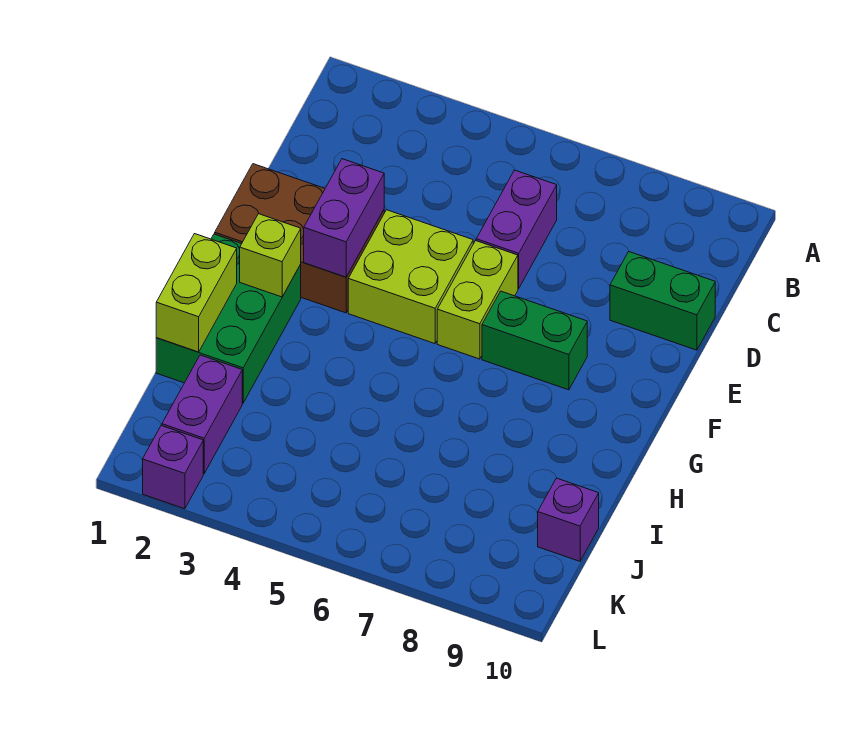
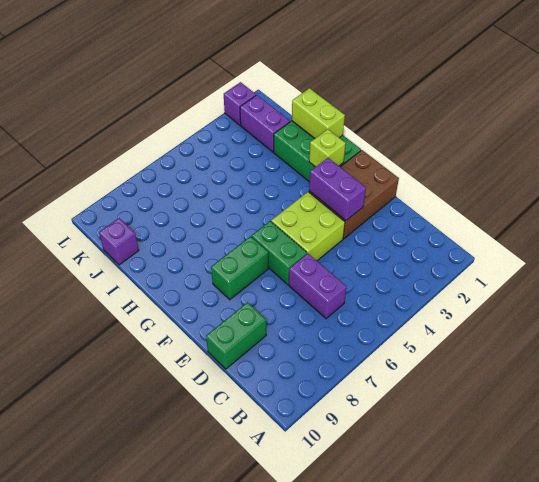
lime 1x2 brick [437,241,518,359] -> green 1x2 brick [252,221,307,284]

